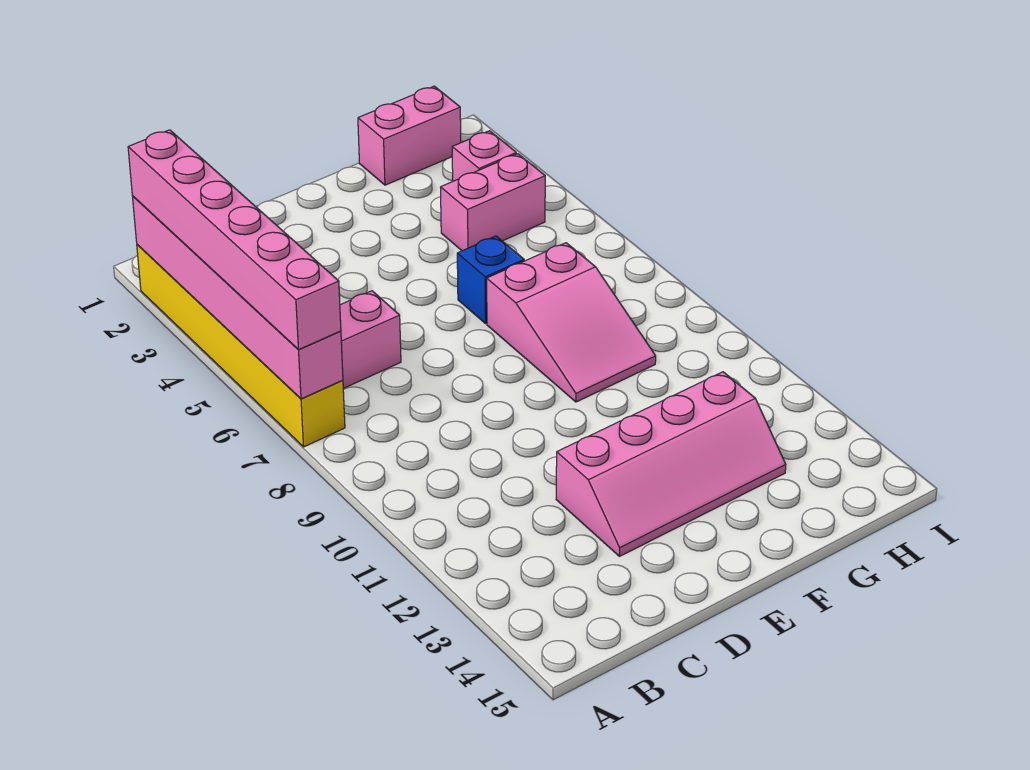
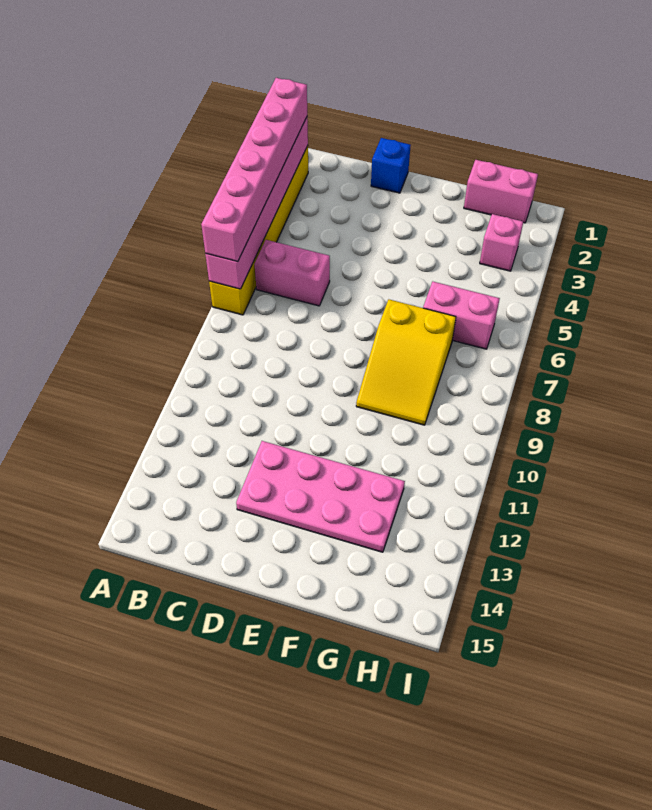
pink 2x4 slope [556,372,786,556] -> pink 2x4 plate [236,441,405,552]
blue 1x1 brick [457,236,524,323] -> blue 1x1 brick moved to [371,138,411,193]
pink 2x3 slope [487,243,656,402] -> yellow 2x3 slope [356,300,456,425]
pink 1x2 brick [440,154,545,251] -> pink 1x2 brick moved to [423,282,500,349]

